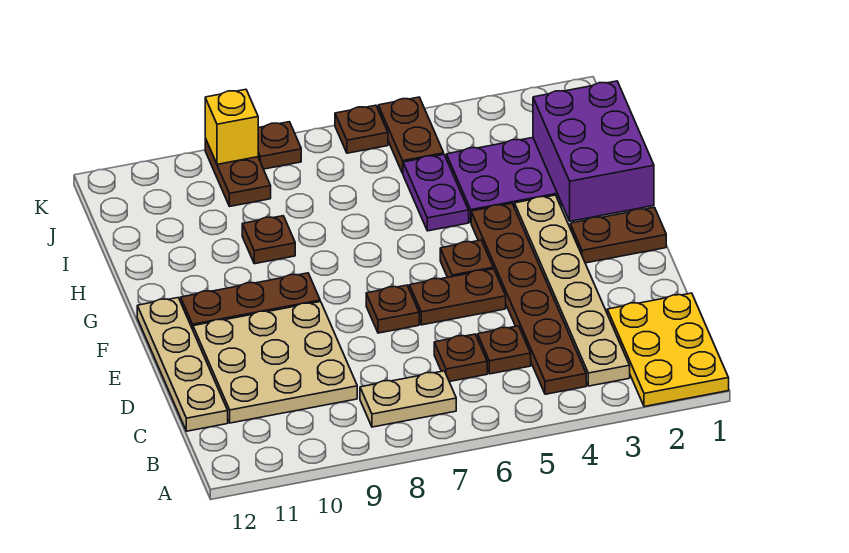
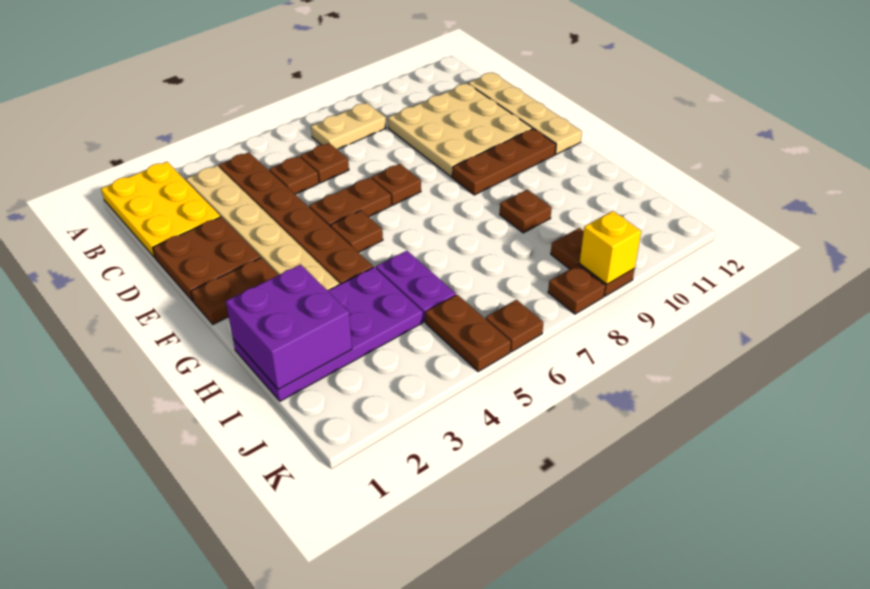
none -> brown 2x2 plate [153,217,261,301]
purple 2x3 brick [533,81,654,221] -> purple 2x2 brick [226,265,352,390]

